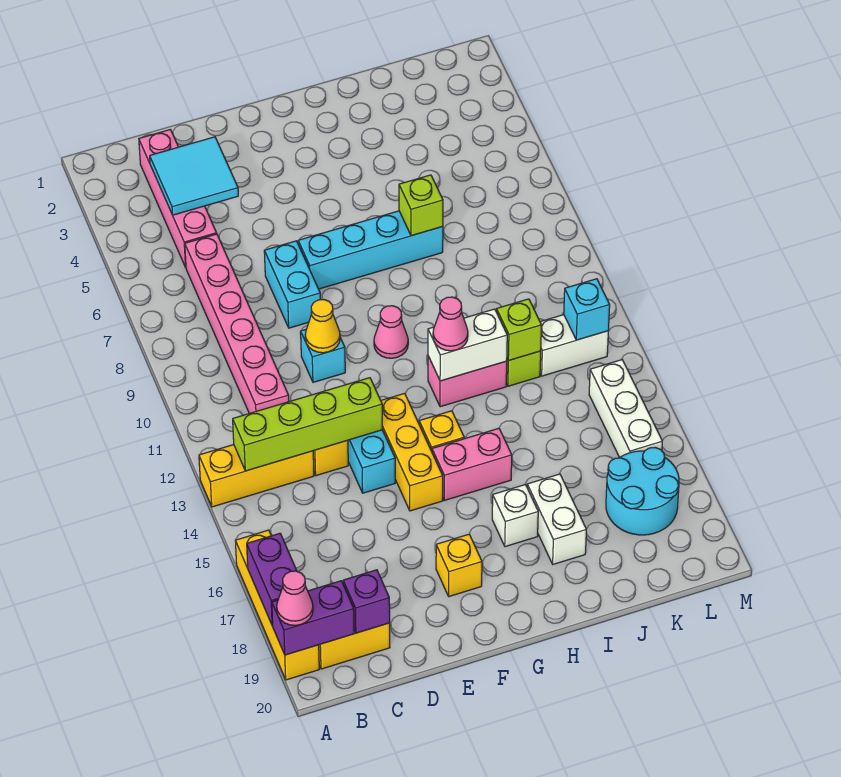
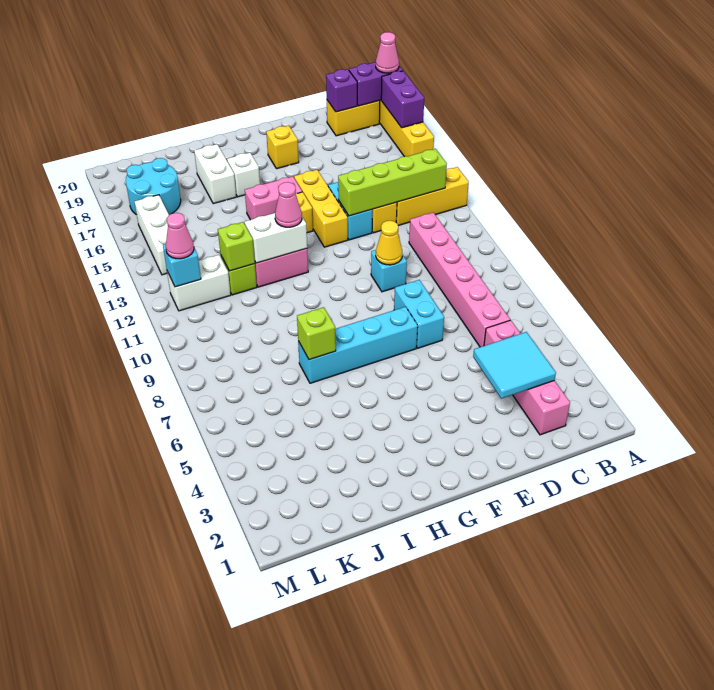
pink 1x1 cone [374,306,408,358] -> pink 1x1 cone moved to [166,213,194,259]

